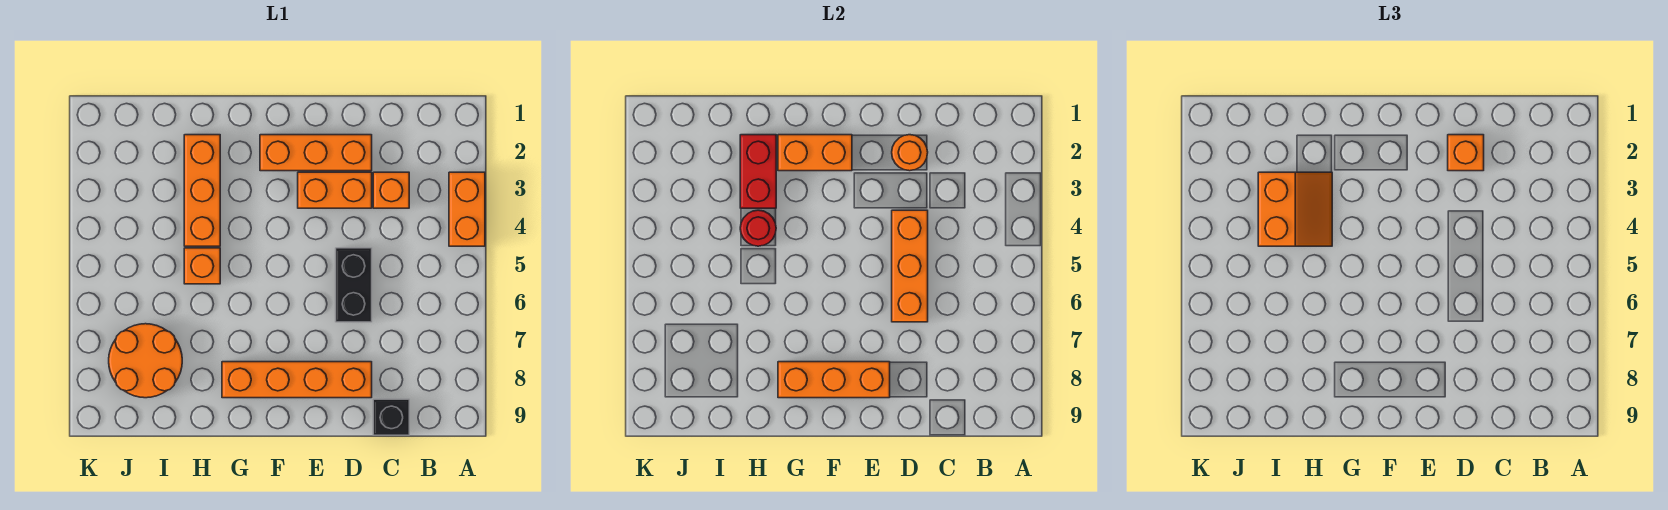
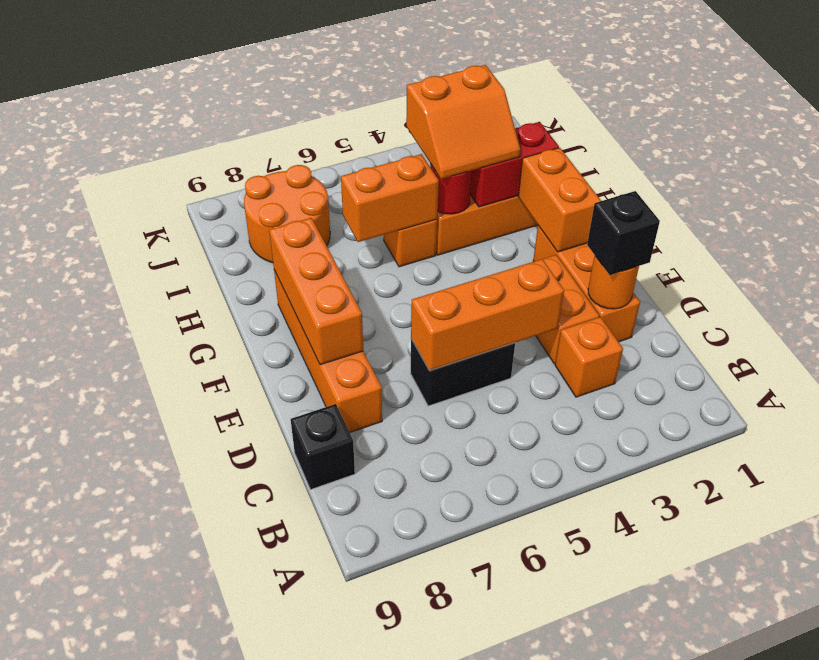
orange 1x2 brick [449,172,485,246] -> orange 1x2 brick moved to [341,154,439,242]
orange 1x1 brick [1448,135,1484,171] -> black 1x1 brick [587,191,660,275]

